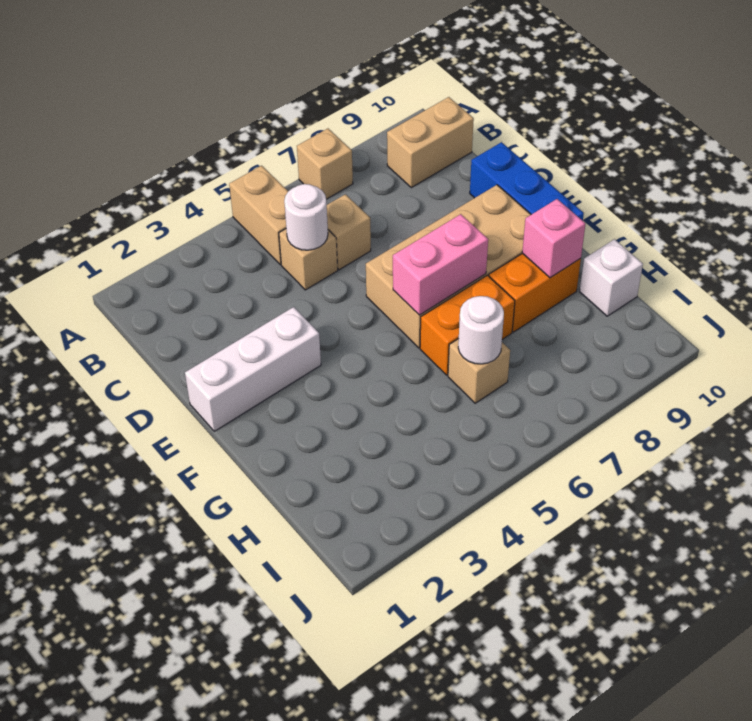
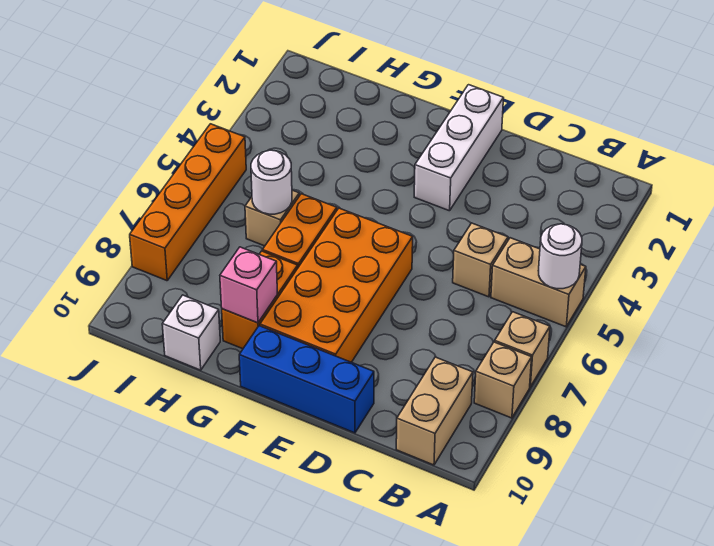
white 1x1 round brick [284,184,328,250] -> white 1x1 round brick moved to [538,224,582,289]
tan 1x1 brick [327,194,371,270] -> tan 1x1 brick moved to [474,342,532,418]
tan 2x4 brick [366,185,531,348] -> orange 2x4 brick [260,208,413,362]
pink 1x2 brick [393,214,488,315] -> none
none -> orange 1x4 brick [130,124,246,281]

